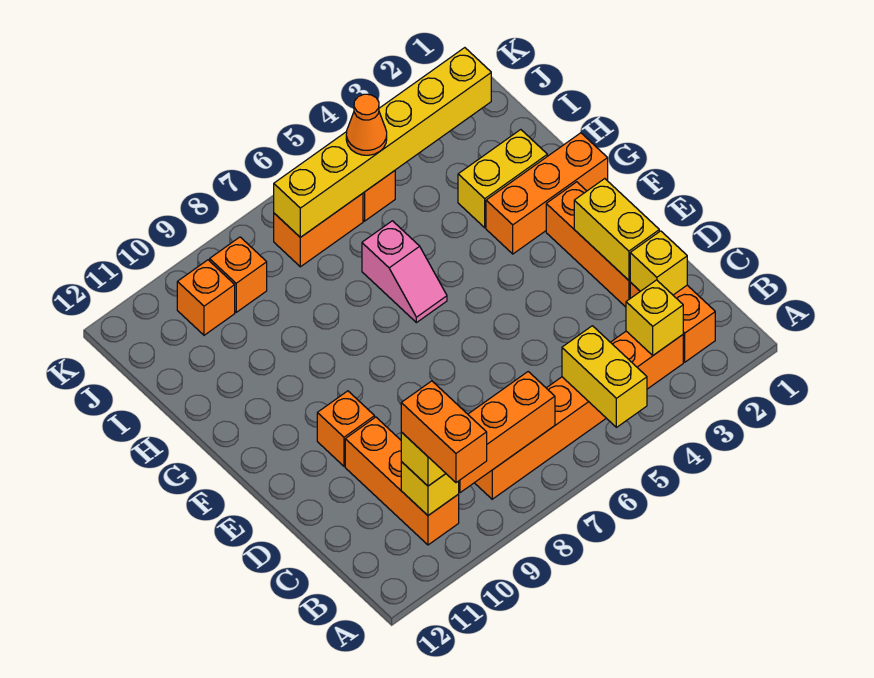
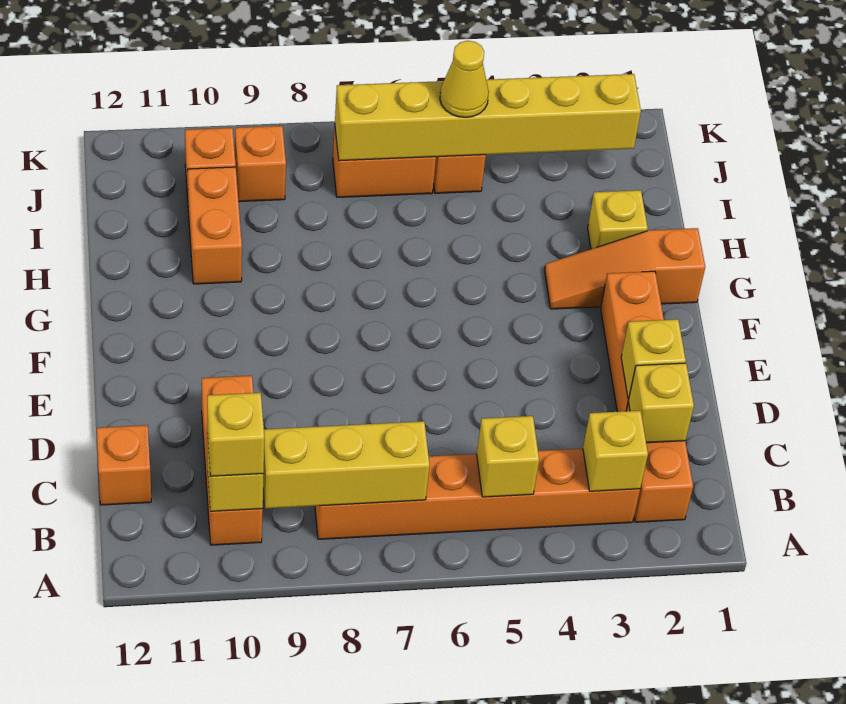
yellow 1x2 brick [562,326,647,427] -> yellow 1x1 brick [477,416,539,497]
orange 1x2 brick [401,381,487,483] -> orange 1x2 brick moved to [188,167,242,284]
orange 1x3 brick [459,372,555,493] -> yellow 1x3 brick [263,421,430,508]
yellow 1x2 brick [574,179,659,280] -> yellow 1x1 brick [621,319,686,399]
orange 1x1 brick [317,391,375,466] -> orange 1x1 brick moved to [97,425,151,505]
orange 1x3 brick [486,133,608,254] -> orange 1x3 slope [545,228,705,309]
pink 1x2 slope [362,221,447,323] -> none
yellow 1x2 brick [458,130,547,228] -> yellow 1x1 brick [588,190,648,249]
orange 1x1 cone [346,94,387,155] -> yellow 1x1 cone [440,41,489,117]

